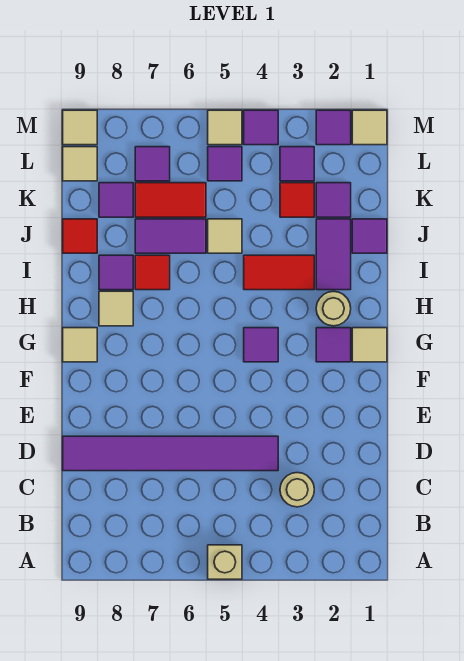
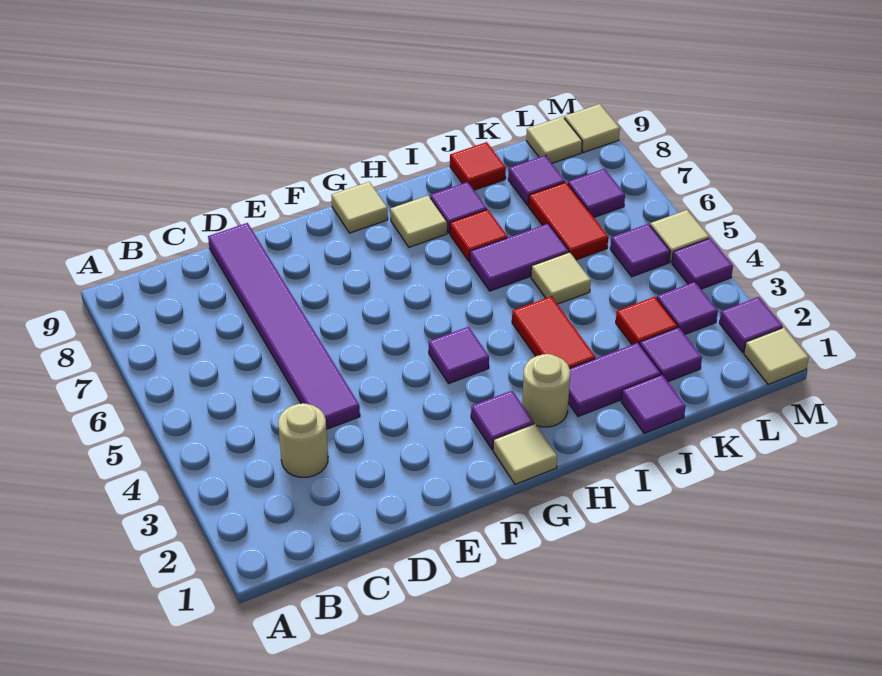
tan 1x1 brick [208,545,242,579] -> none
purple 1x2 tile [135,219,206,253] -> purple 1x2 tile turned to [470,224,569,291]

